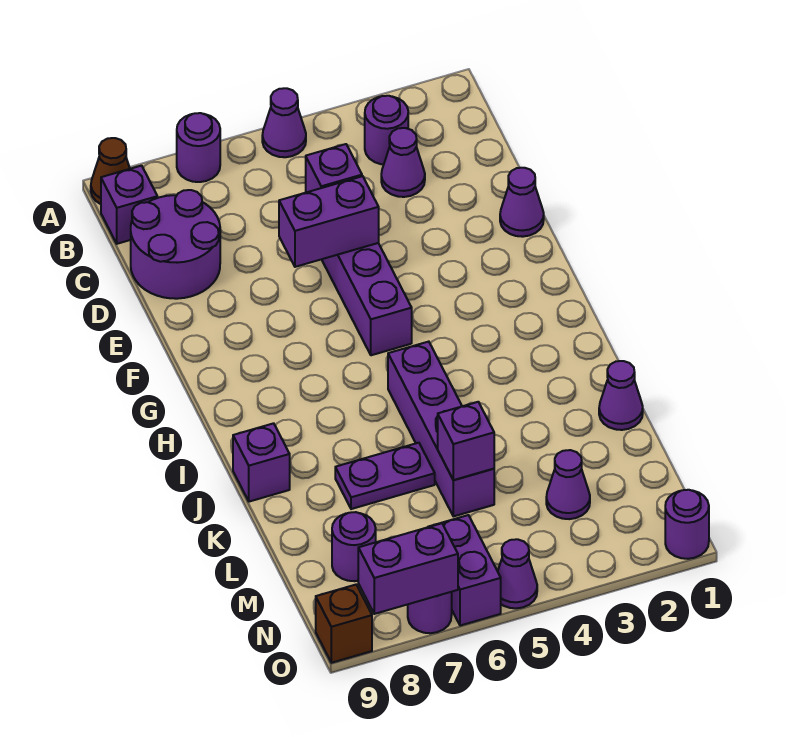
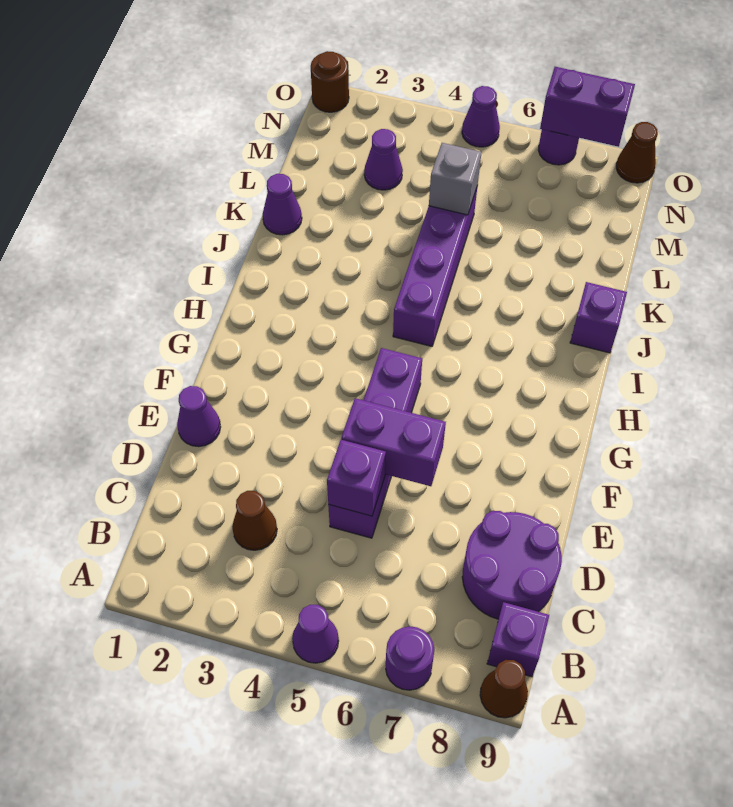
purple 1x1 round brick [365,96,408,164] -> none
purple 1x1 cone [381,128,425,197] -> brown 1x1 cone [232,491,277,550]
purple 1x2 plate [335,443,435,509] -> none
purple 1x1 brick [438,402,494,480] -> grey 1x1 brick [429,143,482,215]
purple 1x1 round brick [332,512,376,581] -> none
purple 1x2 brick [429,515,501,626] -> none
purple 1x1 round brick [665,490,709,559] -> brown 1x1 round brick [311,51,349,112]
brown 1x1 brick [316,585,372,663] -> brown 1x1 cone [616,122,658,183]

